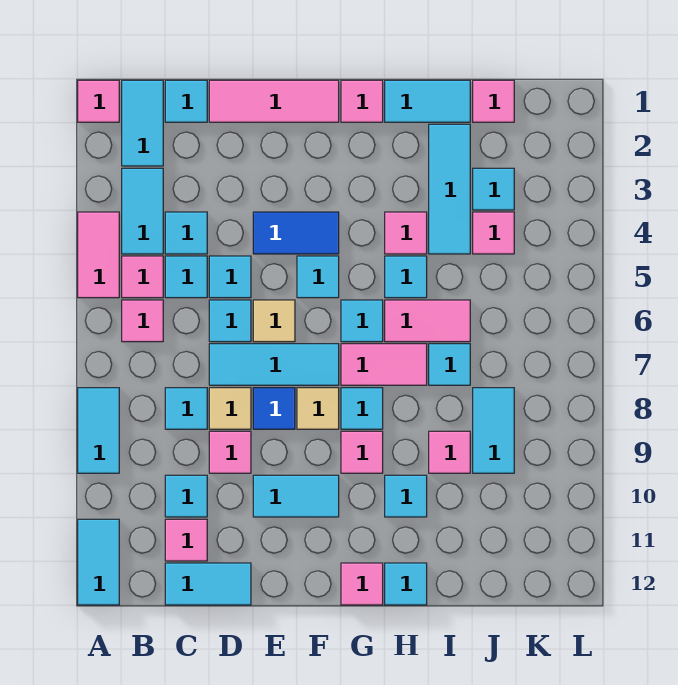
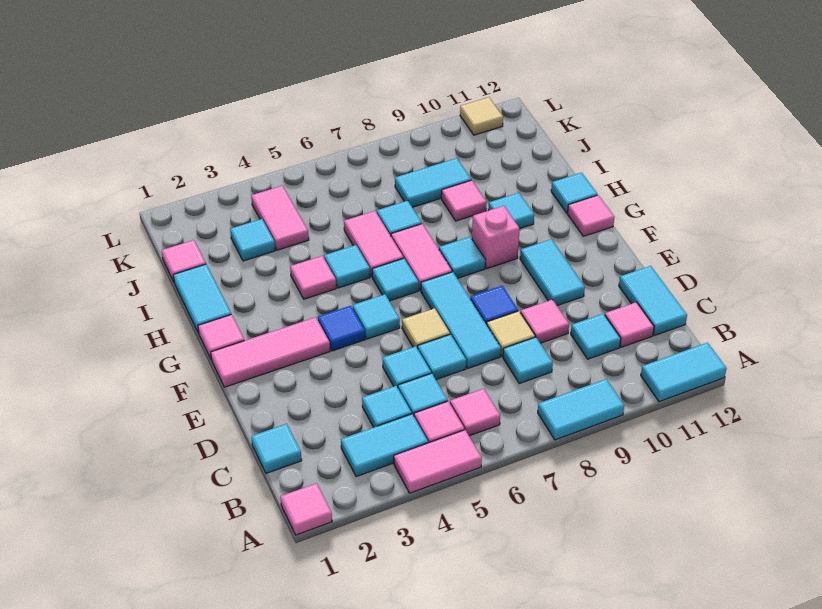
cyan 1x2 tile [122,80,163,166] -> none
pink 1x3 tile [209,80,339,122] -> pink 1x3 tile turned to [211,317,330,387]
blue 1x2 tile [253,212,339,254] -> blue 1x1 tile [318,306,365,351]
tan 1x1 tile [297,388,339,429] -> tan 1x1 tile moved to [460,97,503,135]
pink 1x1 tile [341,431,383,473] -> pink 1x1 brick [472,206,520,268]
cyan 1x3 tile [429,124,470,254] -> none
pink 1x1 tile [473,212,514,254] -> pink 1x2 tile [251,186,309,250]

